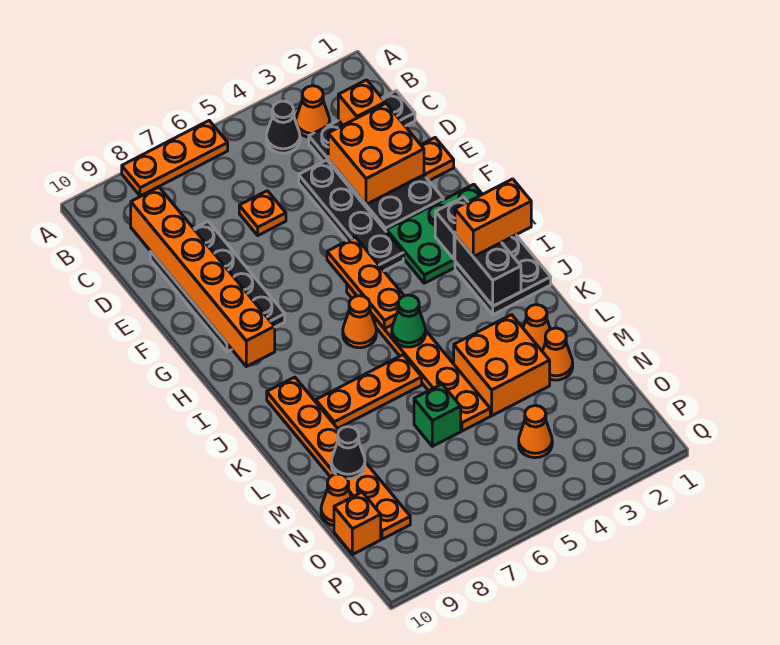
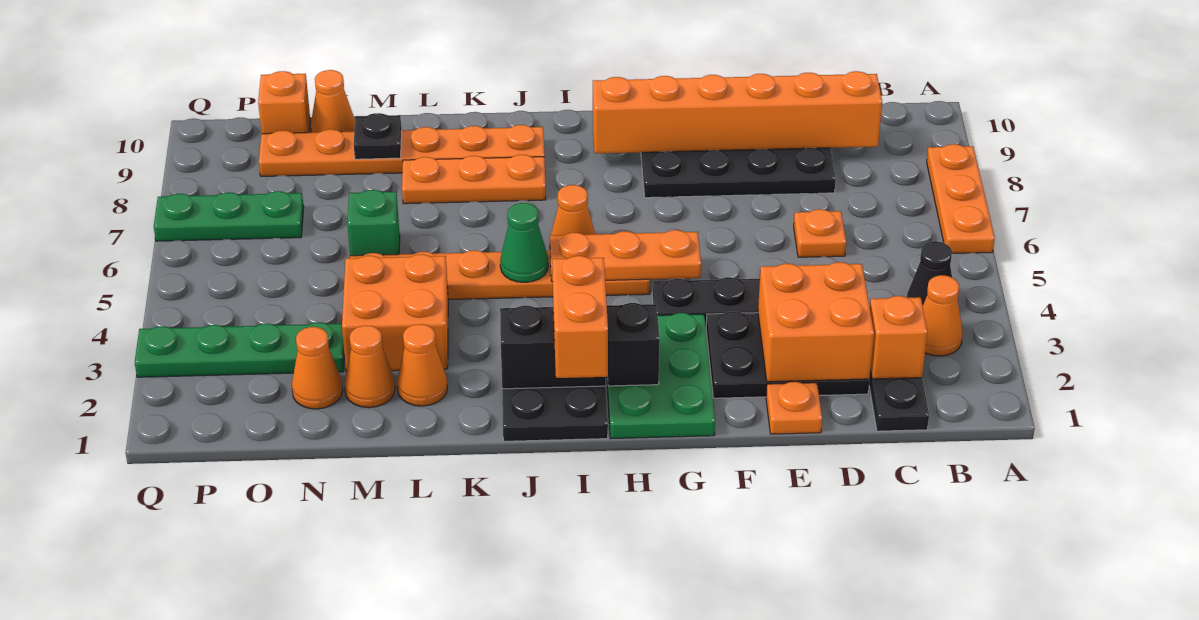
orange 1x3 plate [316,355,422,428] -> orange 1x3 plate turned to [402,155,546,204]
black 1x1 cone [331,427,365,479] -> black 1x1 plate [354,113,401,159]
none -> green 1x4 plate [135,322,344,377]
orange 1x1 cone [519,406,552,458] -> orange 1x1 cone moved to [292,327,343,409]
none -> green 1x3 plate [154,191,304,241]

